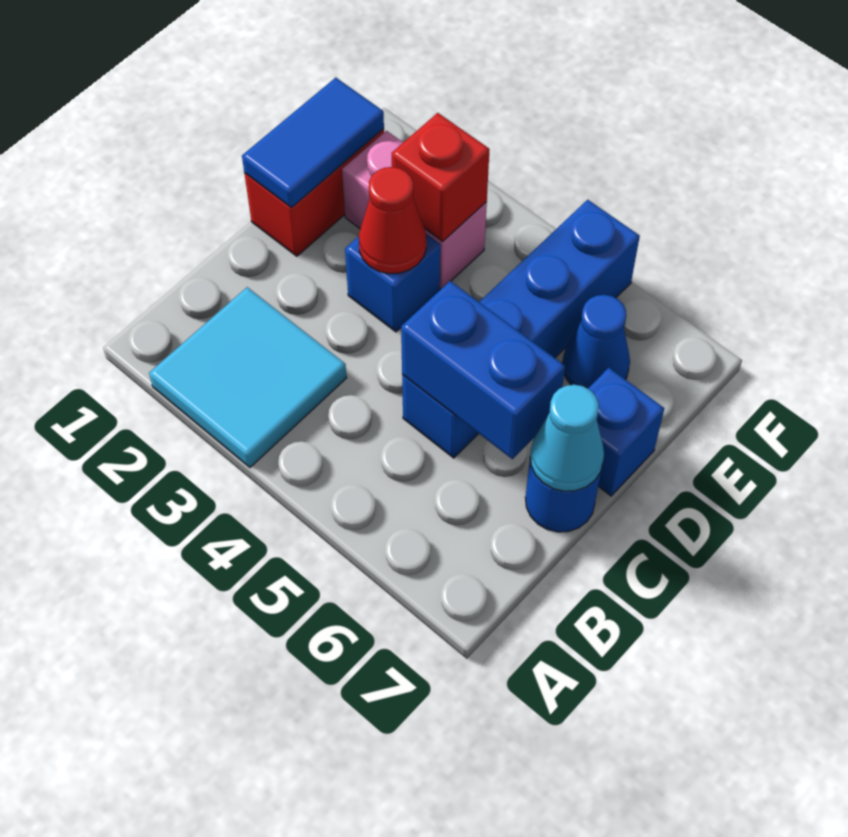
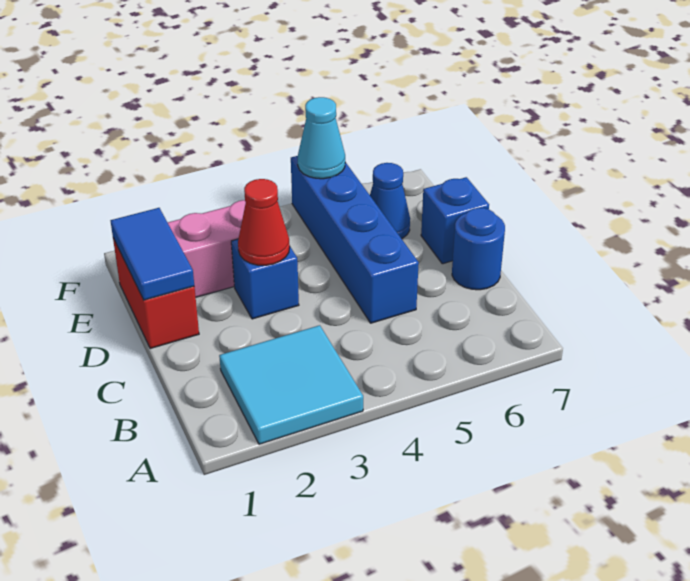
blue 1x2 brick [401,281,565,459] -> none
cyan 1x1 cone [530,385,604,491] -> cyan 1x1 cone moved to [298,97,345,179]
red 1x1 brick [392,113,490,241] -> none

